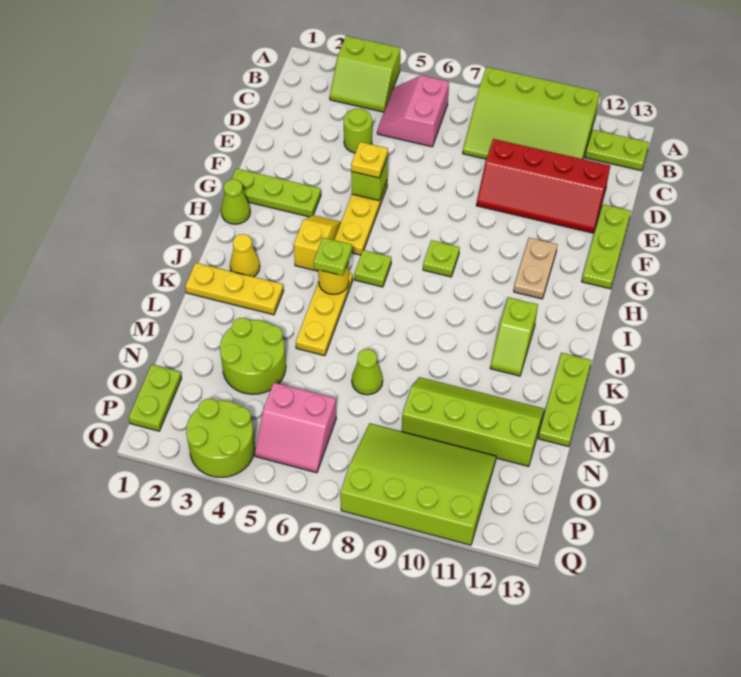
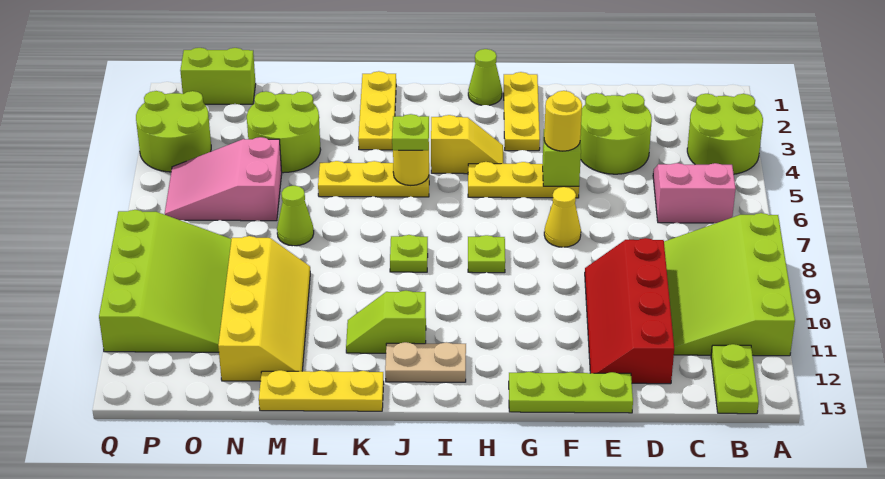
lime 2x2 slope [330,36,400,112] -> lime 2x2 round brick [687,94,763,174]
lime 1x1 round brick [344,109,372,153] -> lime 2x2 round brick [580,93,652,174]
yellow 1x1 plate [351,142,388,178] -> yellow 1x1 round brick [544,91,582,151]
lime 1x3 plate [232,168,321,217] -> yellow 1x3 plate [504,72,540,151]
tan 1x2 plate [514,238,557,299] -> tan 1x2 plate moved to [385,342,466,382]
lime 1x1 plate [354,250,391,287] -> lime 1x1 plate moved to [390,235,428,272]
yellow 1x1 cone [230,234,260,277] -> yellow 1x1 cone moved to [544,187,581,247]
lime 1x3 plate [538,353,592,447] -> yellow 1x3 plate [259,370,384,411]
lime 2x4 slope [402,377,544,466] -> yellow 2x4 slope [218,236,310,381]
lime 1x2 plate [129,365,182,431] -> lime 1x2 brick [180,48,256,104]
pink 2x2 slope [255,383,336,473] -> pink 2x3 slope [165,137,282,221]

